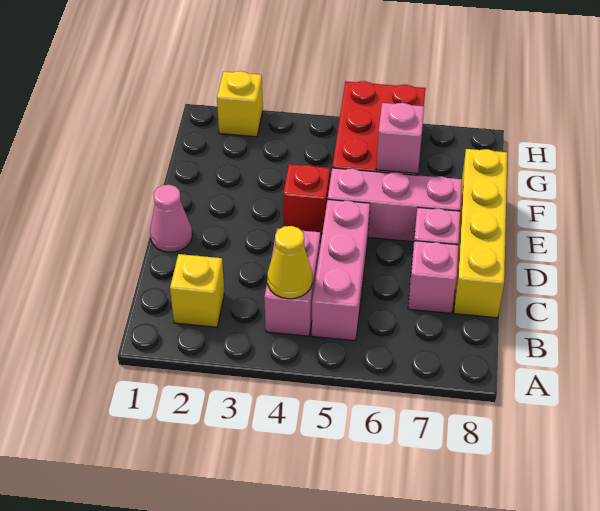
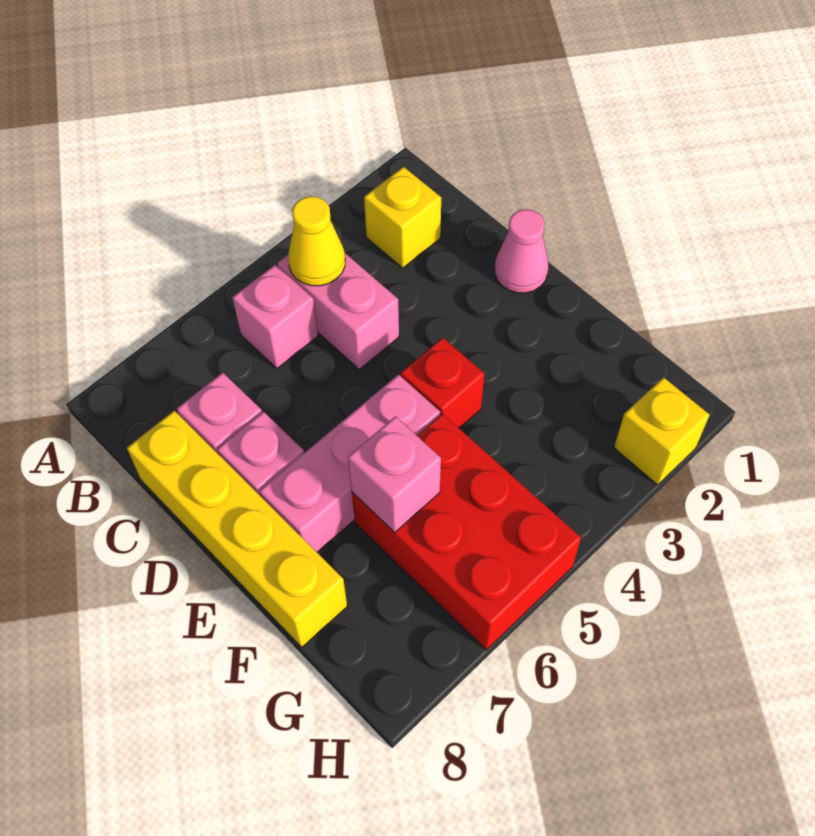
pink 1x3 brick [312,200,370,341] -> pink 1x1 brick [232,264,318,368]

